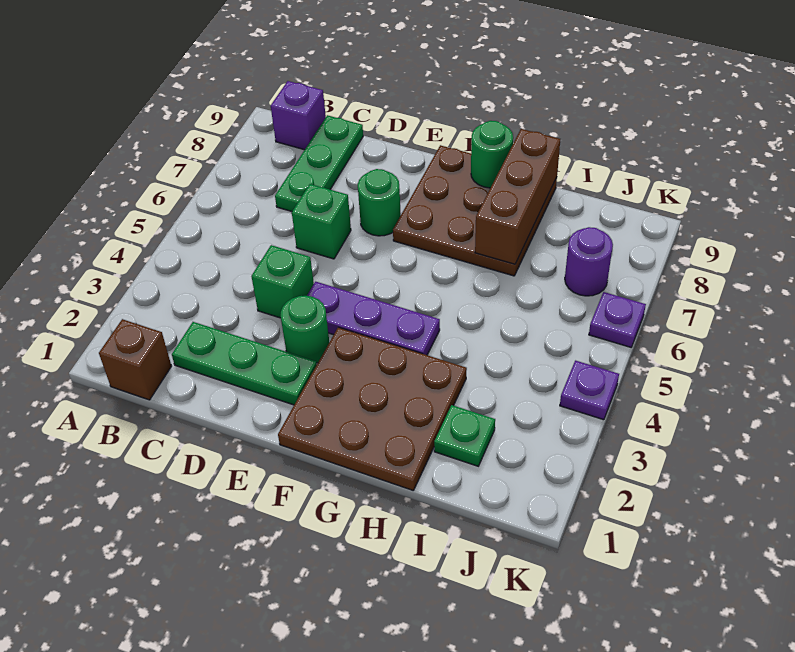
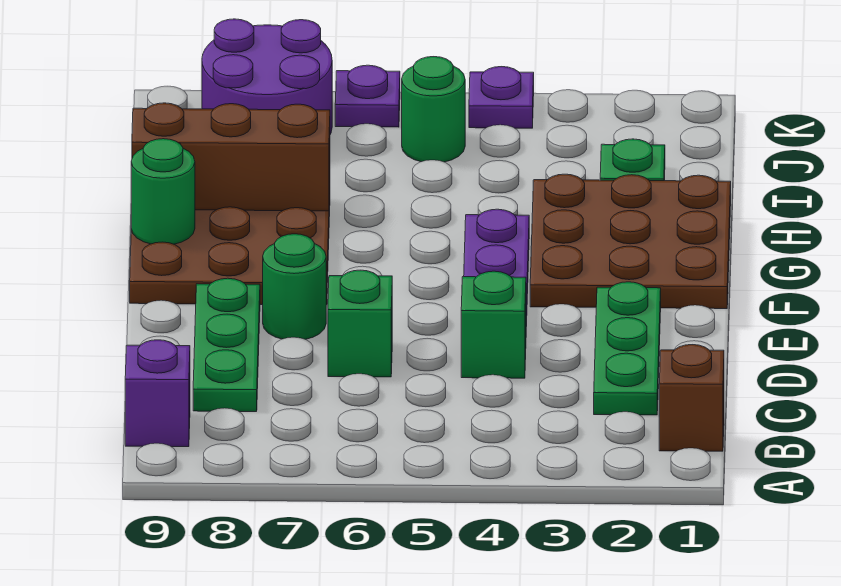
green 1x3 plate [275,115,363,211] -> green 1x3 plate turned to [193,278,260,412]
green 1x1 round brick [281,296,329,363] -> green 1x1 round brick moved to [402,57,465,162]
purple 1x1 round brick [565,227,613,296] -> purple 2x2 round brick [202,19,332,134]

